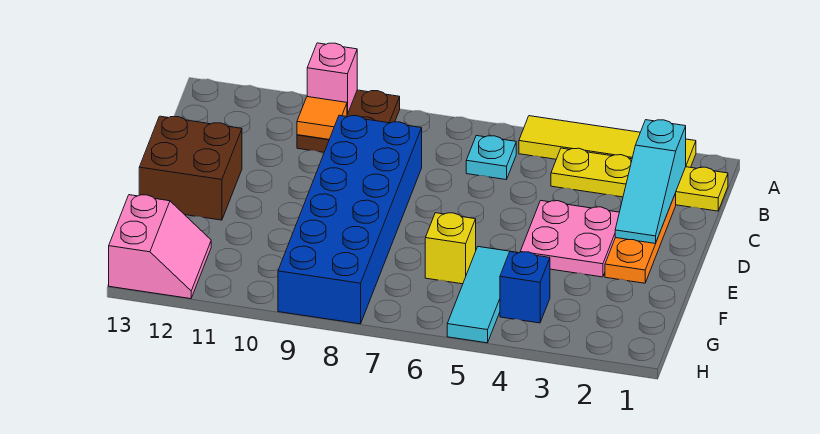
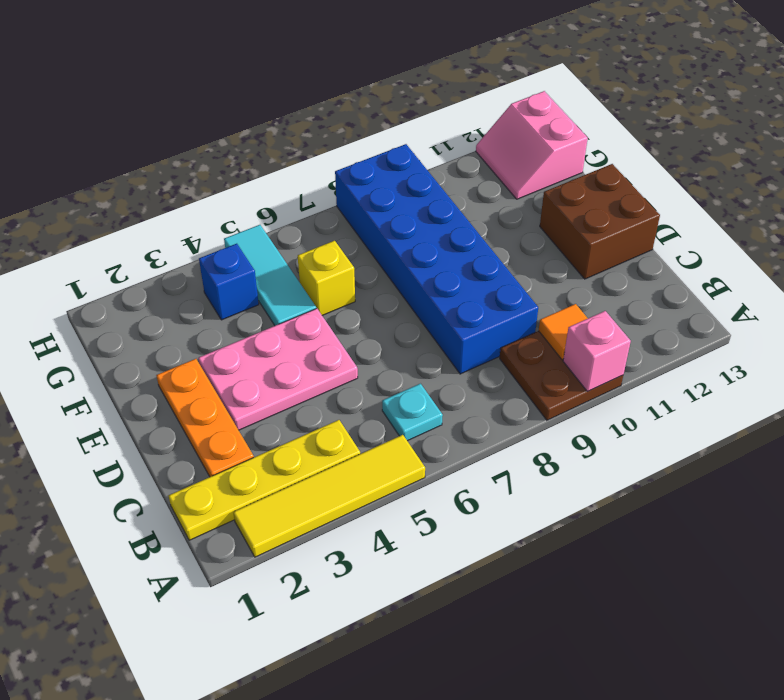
cyan 1x3 slope [615,120,686,244] -> none
pink 2x2 plate [520,201,619,277] -> pink 2x3 plate [198,308,358,430]

